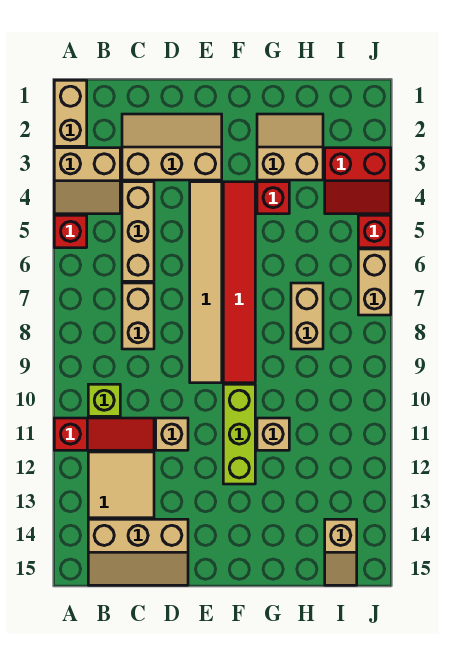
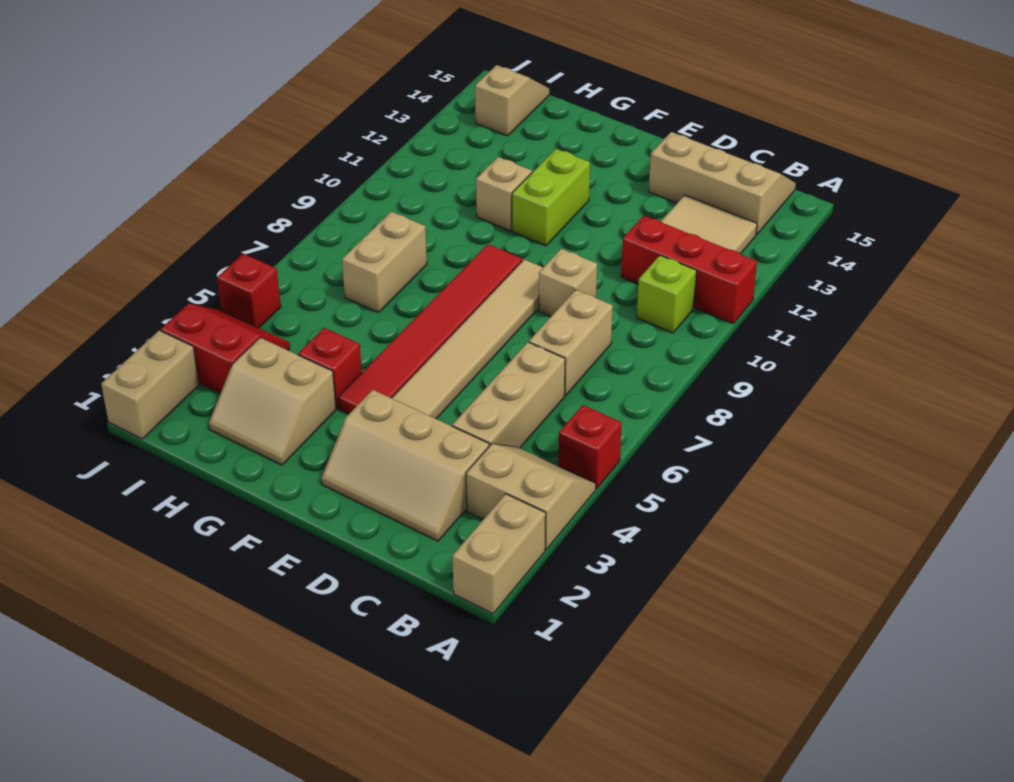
red 1x3 slope [54,418,154,450] -> red 1x3 brick [621,216,757,324]
tan 1x1 brick [156,418,188,450] -> tan 1x1 brick moved to [539,249,597,316]
lime 1x3 brick [223,384,255,484] -> lime 1x2 brick [512,149,590,246]
tan 1x2 brick [358,249,391,315] -> tan 1x2 brick moved to [101,330,199,439]

